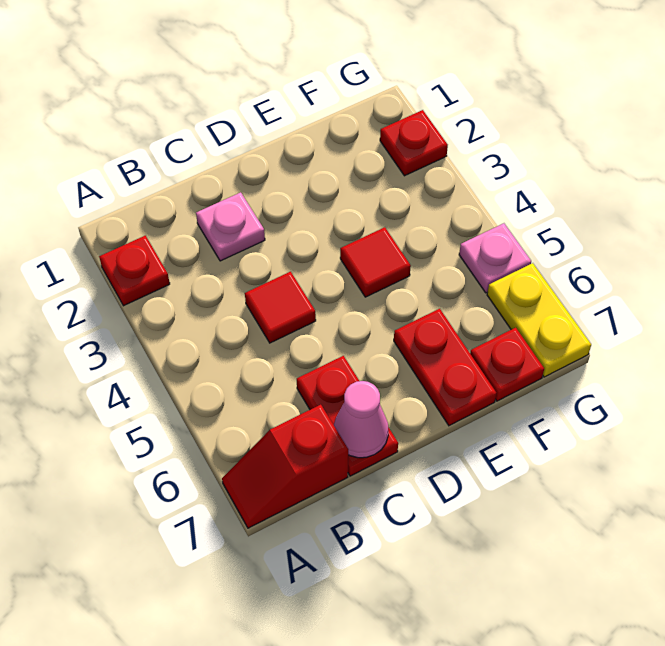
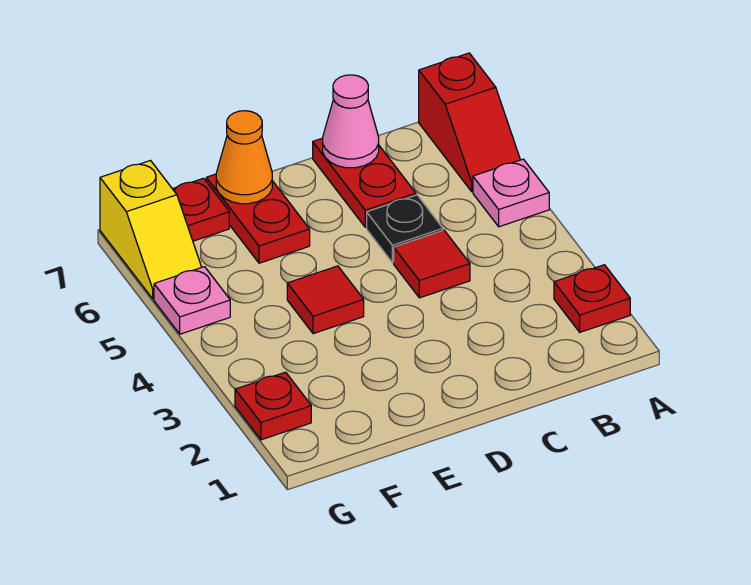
red 1x2 slope [222,405,348,528] -> red 1x2 slope turned to [419,53,520,191]
pink 1x1 plate [196,192,265,261] -> pink 1x1 plate moved to [473,159,549,227]
none -> black 1x1 plate [367,195,443,263]
none -> orange 1x1 cone [216,111,272,204]
yellow 1x2 plate [487,263,591,377] -> yellow 1x2 slope [100,161,202,299]

